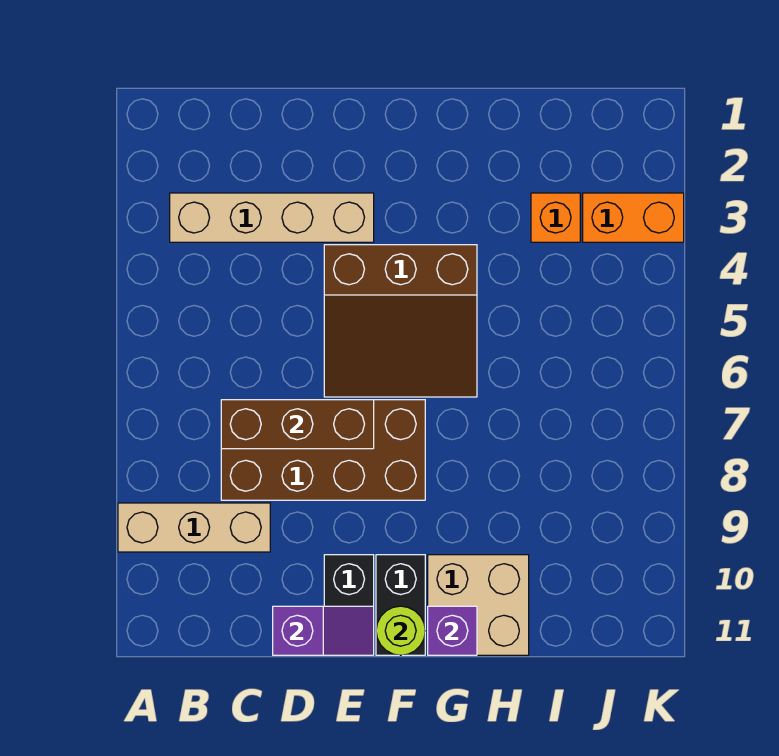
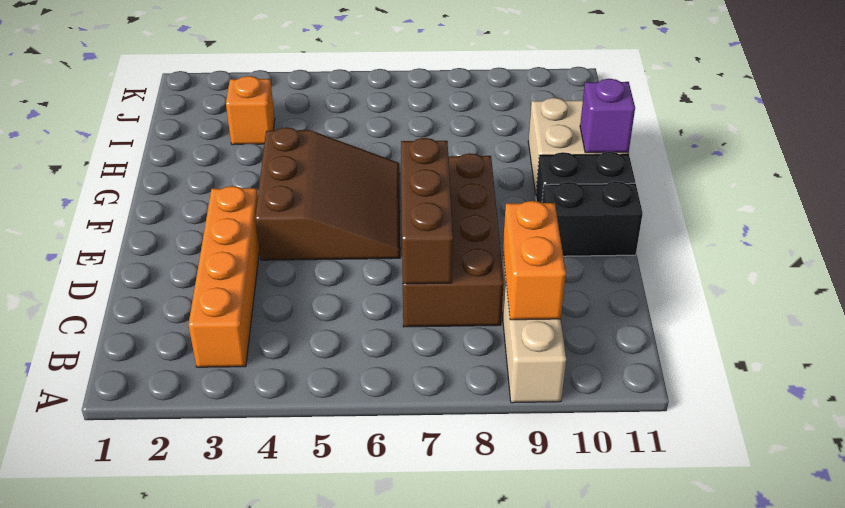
tan 1x4 brick [170,193,374,242] -> orange 1x4 brick [189,186,259,367]
purple 1x2 slope [273,606,374,655] -> none
lime 1x1 round brick [376,606,425,655] -> none
orange 1x2 brick [583,193,684,242] -> orange 1x2 brick moved to [503,201,566,320]

